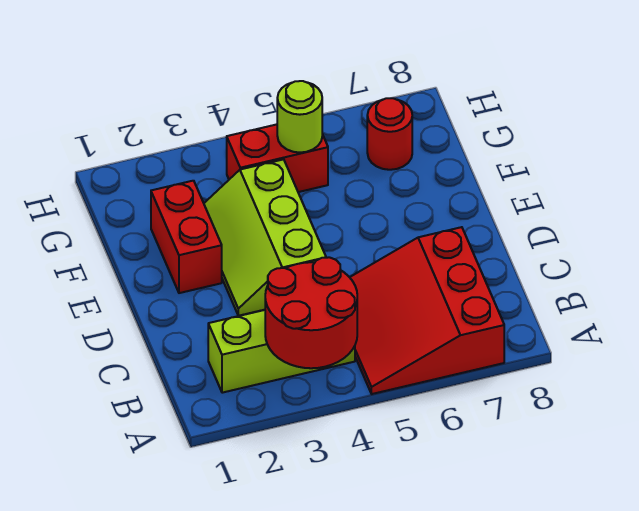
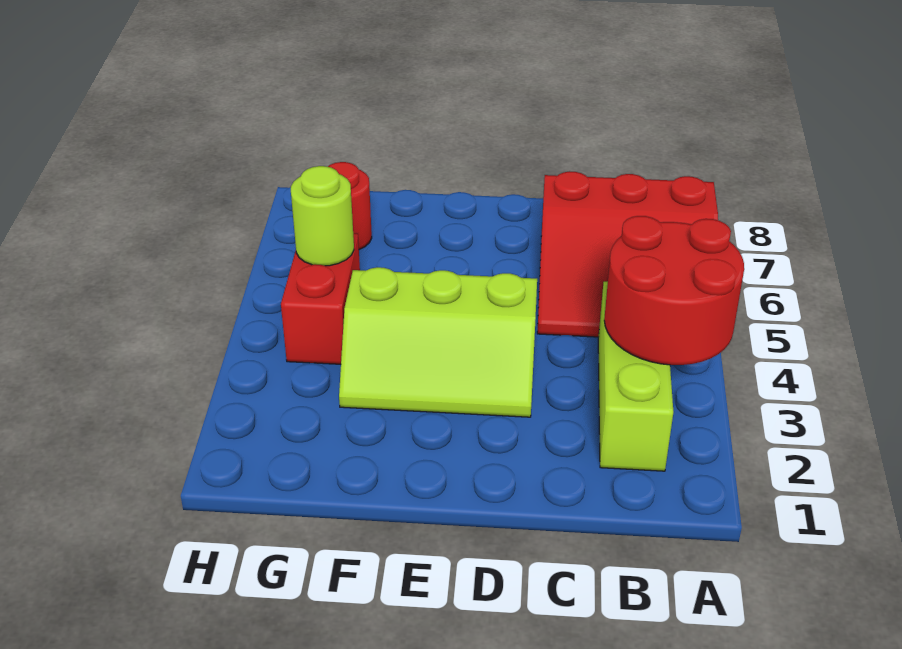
red 1x2 brick [151,181,222,293] -> none

